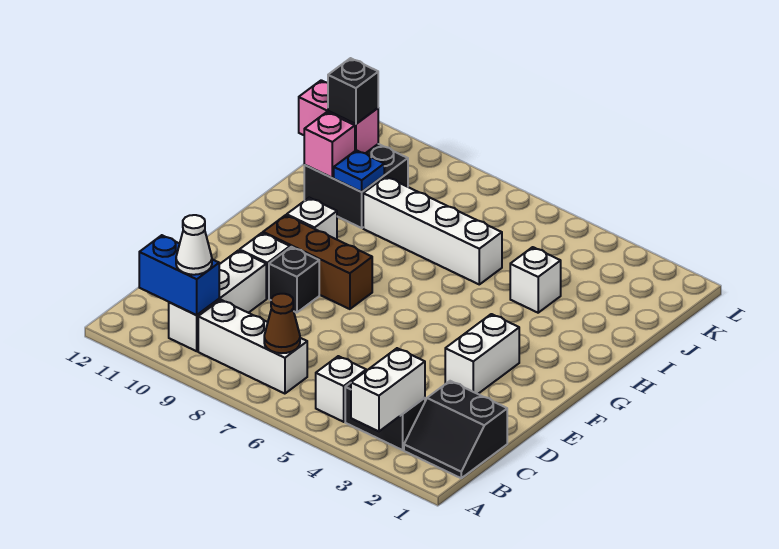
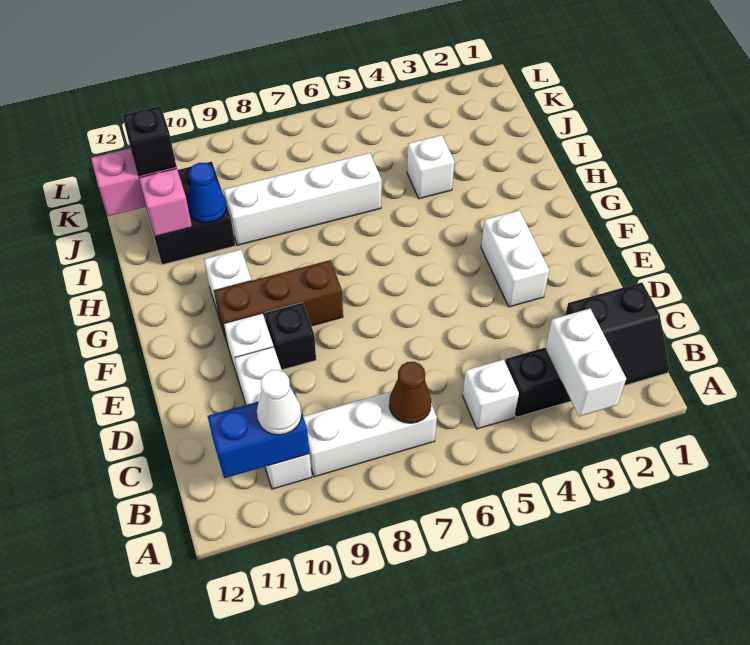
blue 1x1 plate [334,150,384,192] -> blue 1x1 cone [188,163,227,223]

